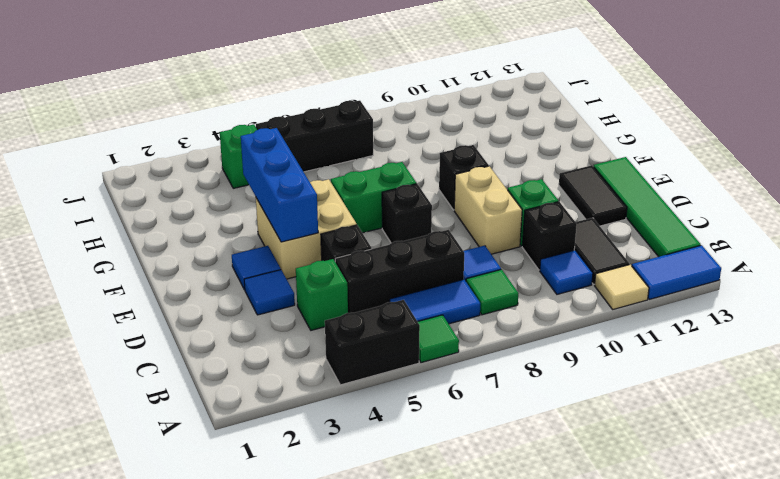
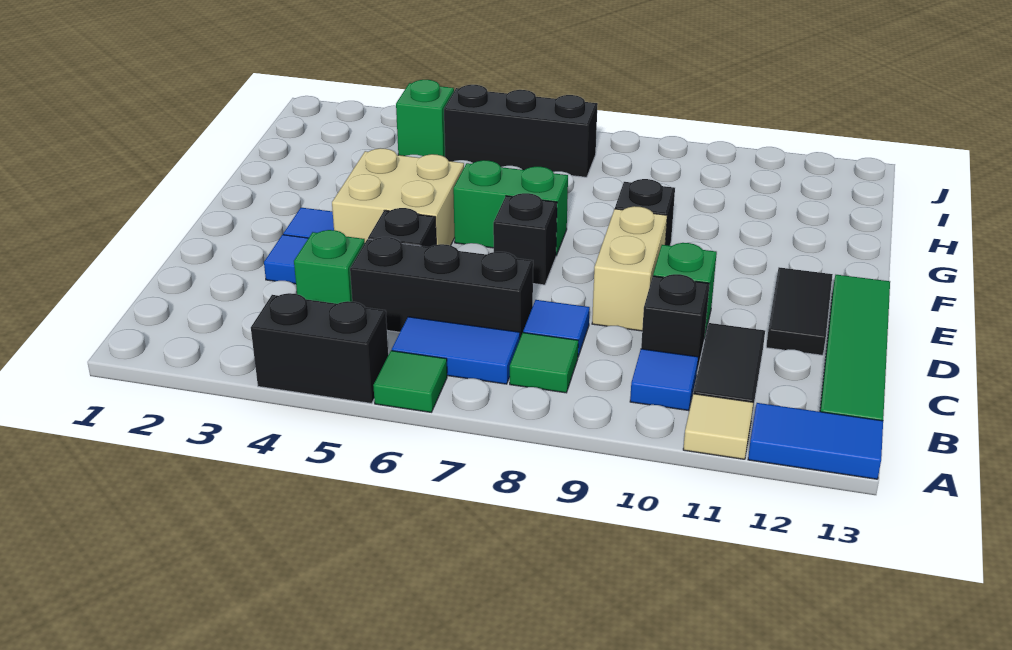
blue 1x3 brick [241,128,318,242] -> none

